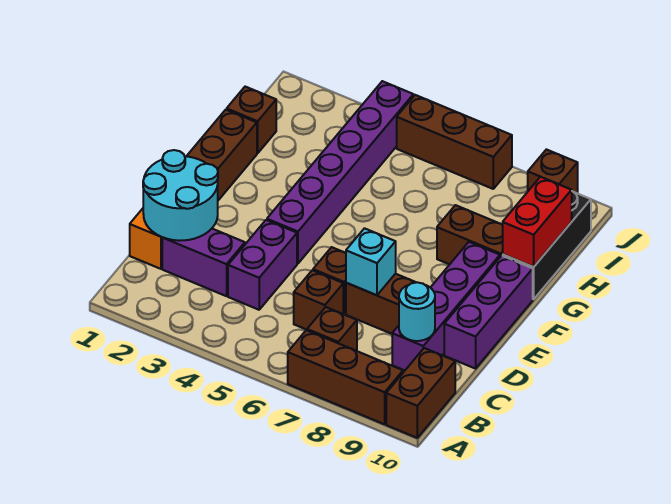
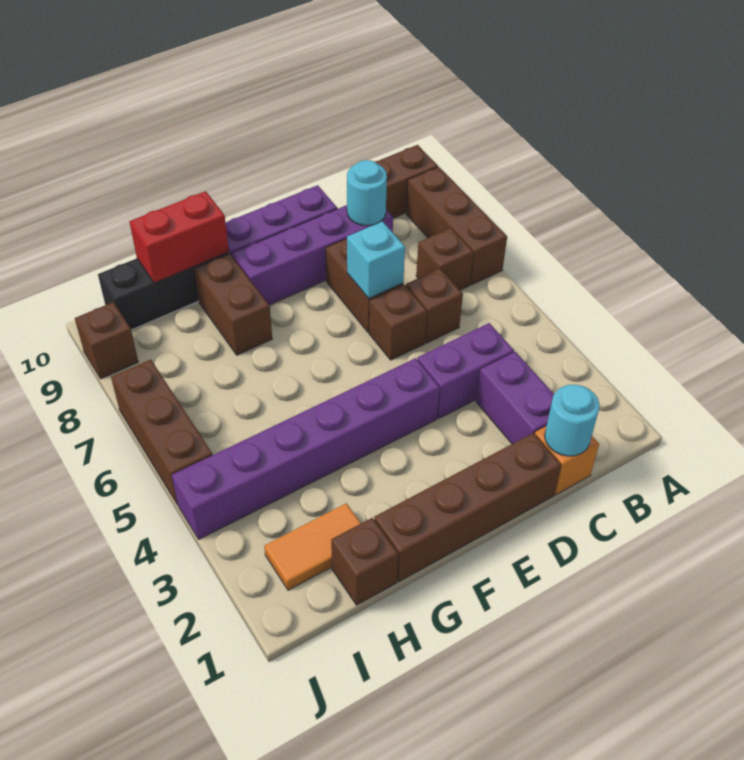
cyan 2x2 round brick [143,150,218,241] -> cyan 1x1 round brick [545,385,600,456]
none -> orange 1x2 tile [264,503,361,590]

